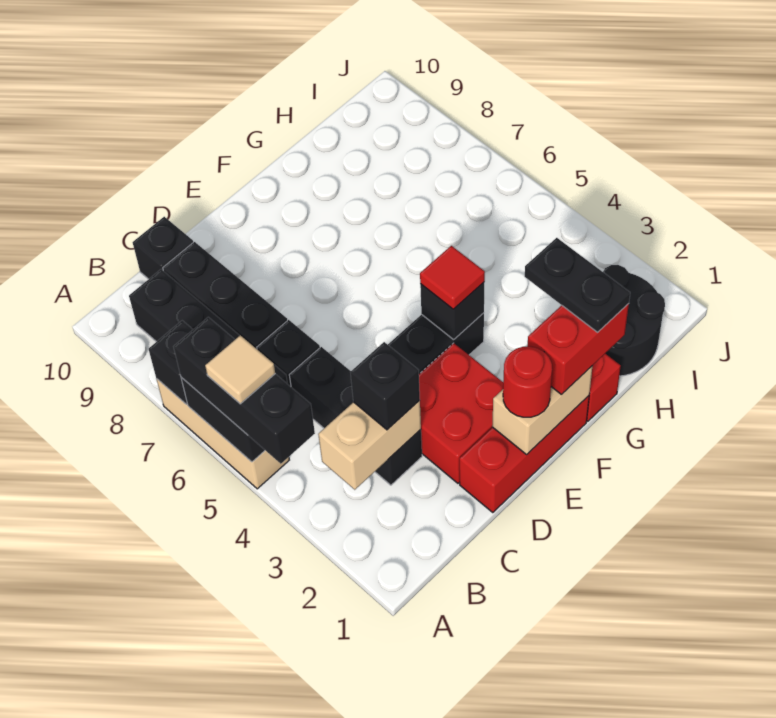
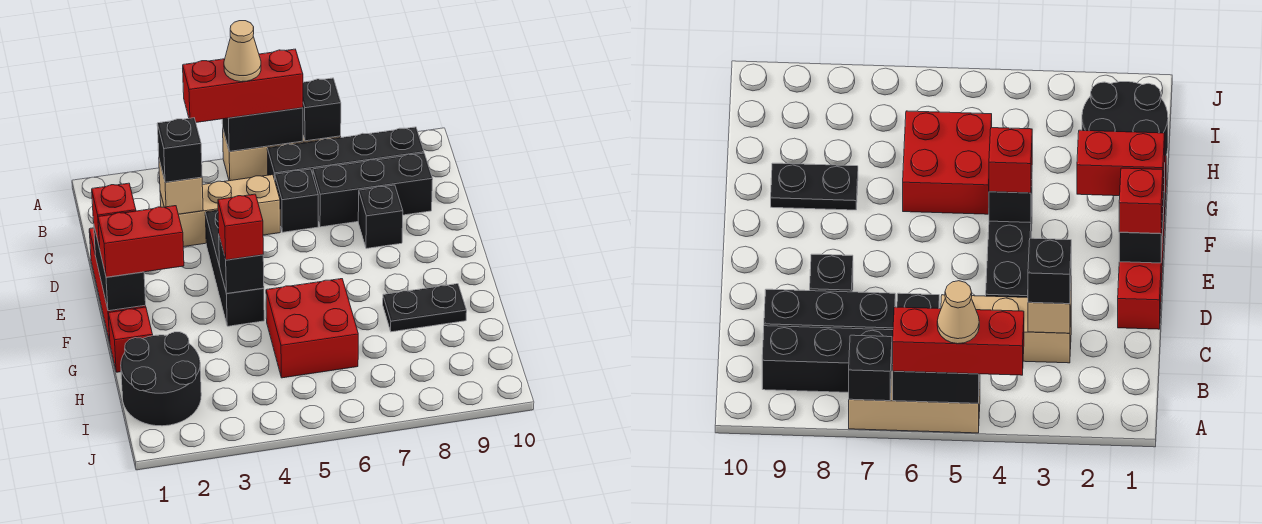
black 1x3 brick [174,317,315,464] -> red 1x3 brick [183,49,303,122]
tan 1x1 tile [205,335,275,404] -> tan 1x1 cone [224,21,261,82]
tan 1x2 brick [318,400,421,490] -> tan 1x1 brick [159,160,203,214]
black 1x3 brick [289,347,422,485] -> tan 1x3 brick [160,175,280,247]
black 1x1 brick [133,217,193,279] -> black 1x1 brick moved to [358,185,403,249]
red 2x2 brick [419,343,503,483] -> red 2x2 brick moved to [266,279,358,378]
tan 1x2 brick [492,366,592,455] -> black 1x2 brick [94,227,146,311]
red 1x1 round brick [503,346,552,417] -> red 1x1 brick [92,183,136,248]
red 1x2 brick [528,304,629,395] -> red 1x2 brick turned to [98,206,184,277]
red 1x1 tile [420,246,485,309] -> red 1x1 brick [218,194,263,260]
black 1x2 plate [525,238,630,332] -> black 1x2 plate moved to [383,284,467,332]

